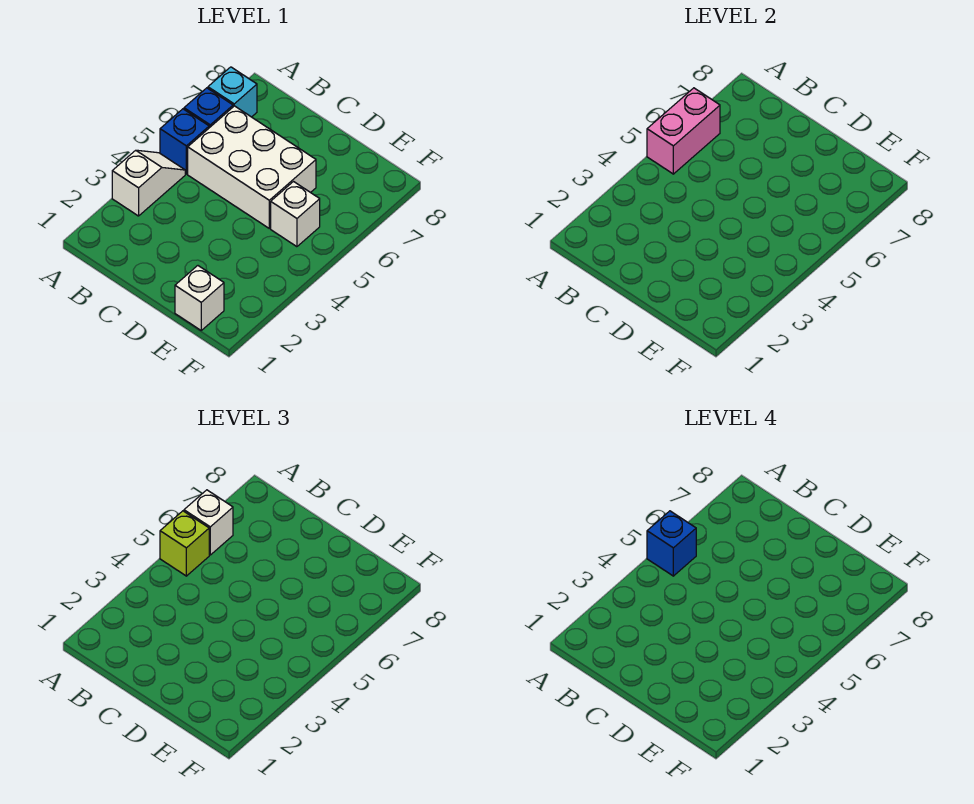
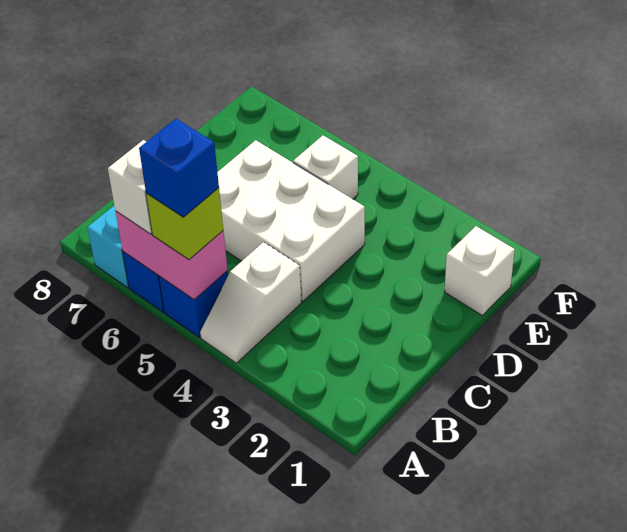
white 1x2 slope [112,150,185,216] -> white 1x2 slope turned to [200,242,302,363]
white 2x3 brick [188,106,316,228] -> white 2x3 brick turned to [217,140,365,301]

